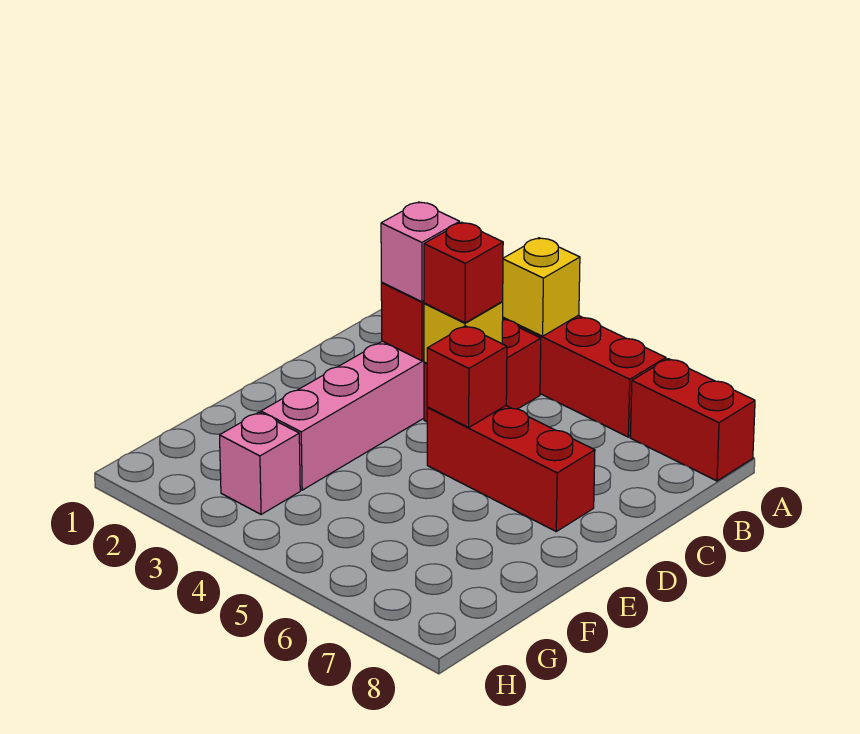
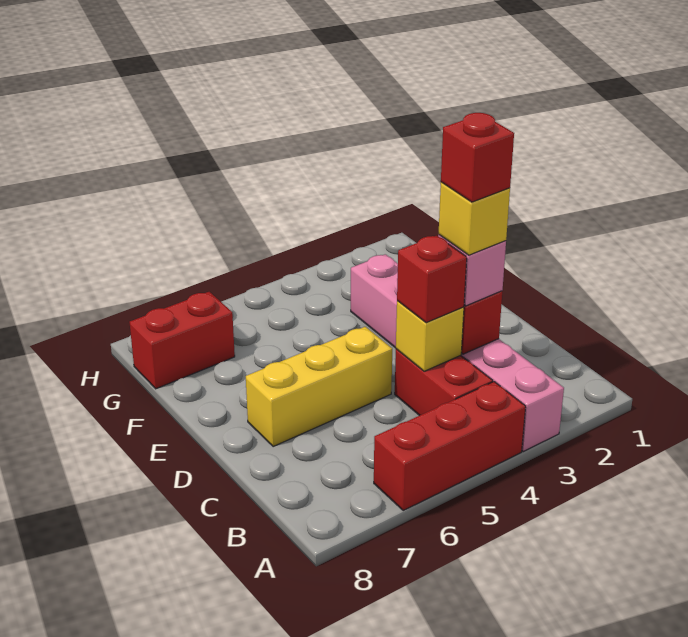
yellow 1x1 brick [502,238,580,336] -> yellow 1x1 brick moved to [439,182,510,255]
red 1x2 brick [630,359,755,481] -> red 1x2 brick moved to [130,292,235,389]
red 1x3 brick [427,406,595,531] -> yellow 1x3 brick [246,327,392,447]
red 1x1 brick [427,326,507,427] -> red 1x1 brick moved to [441,113,514,202]
pink 1x1 brick [220,412,300,514] -> none

